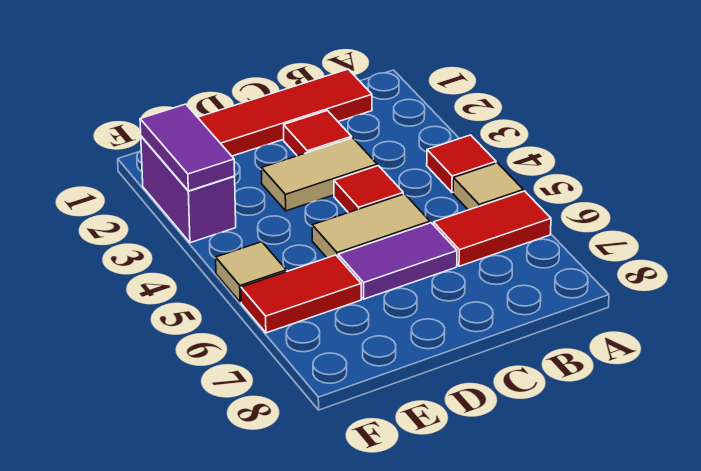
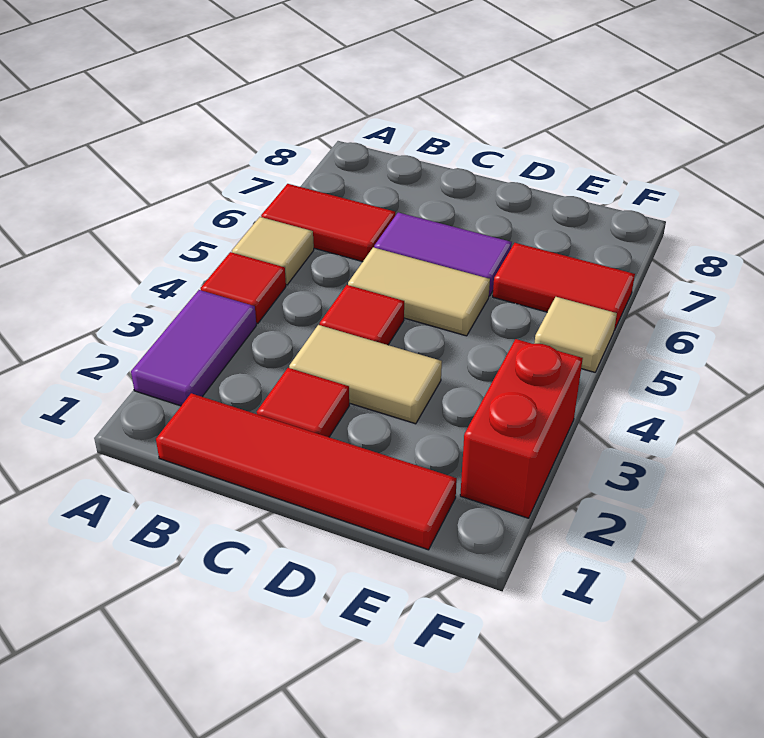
purple 1x2 brick [141,136,236,243] -> red 1x2 brick [460,339,583,518]
purple 1x2 tile [140,104,235,191] -> purple 1x2 tile moved to [131,290,256,406]

